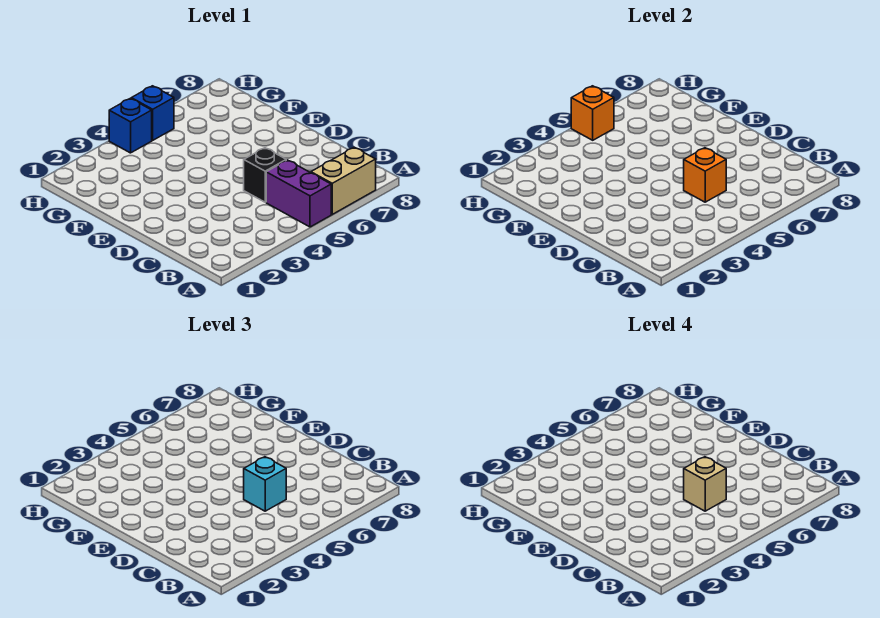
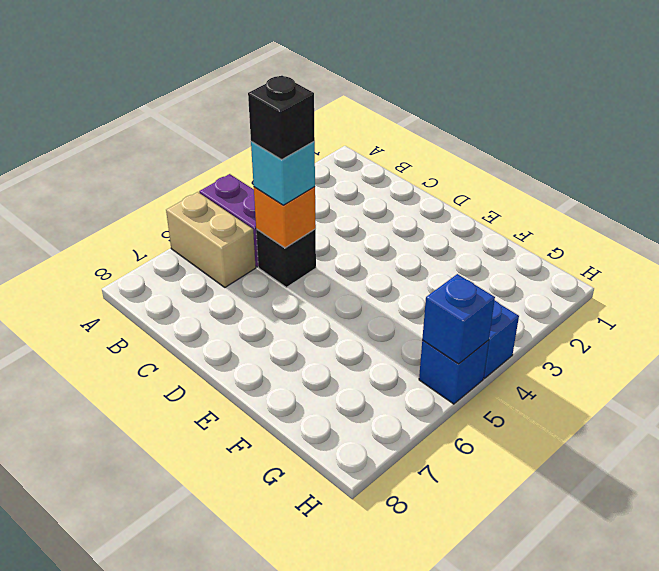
tan 1x2 brick [311,147,376,214] -> tan 1x2 brick turned to [166,192,256,287]
tan 1x1 brick [684,457,726,511] -> black 1x1 brick [248,76,315,159]
orange 1x1 brick [571,86,614,140] -> blue 1x1 brick [422,274,495,364]

